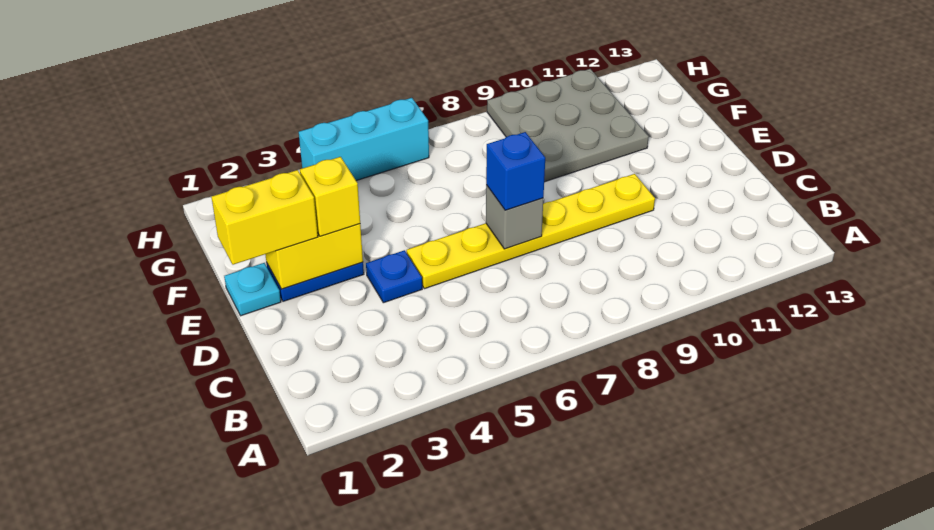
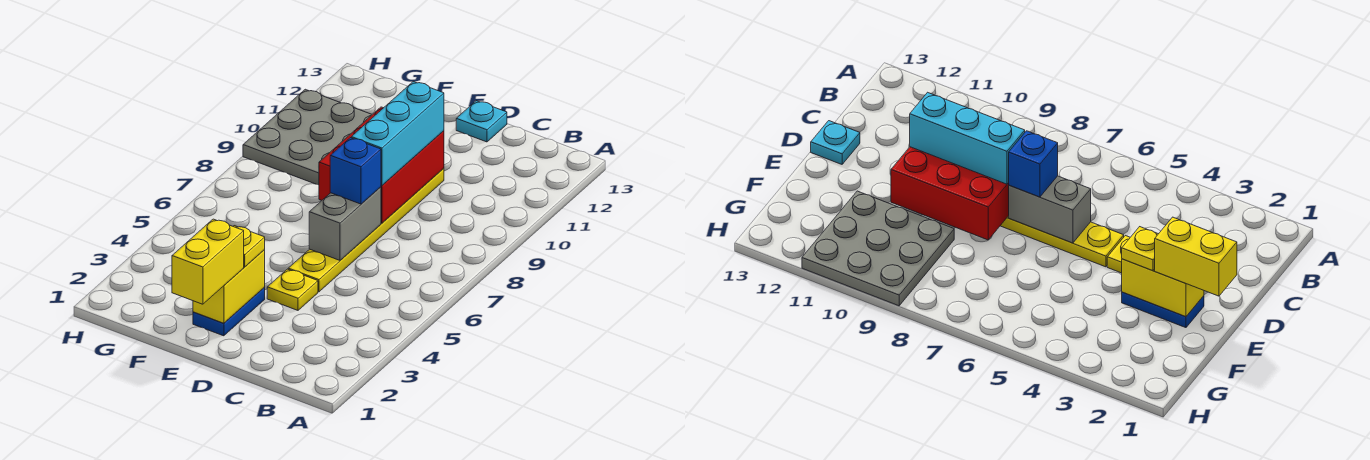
blue 1x1 plate [366,250,422,303] -> yellow 1x1 plate [267,269,318,310]
grey 1x1 brick [486,185,543,249] -> grey 1x2 brick [309,187,381,260]
none -> red 2x3 brick [319,107,444,223]
cyan 1x1 plate [224,263,281,316] -> cyan 1x1 plate moved to [456,101,507,142]
yellow 1x1 brick [300,157,360,236] -> yellow 1x1 plate [233,226,265,267]
cyan 1x3 brick [299,98,429,181] -> cyan 1x3 brick moved to [351,82,444,185]

